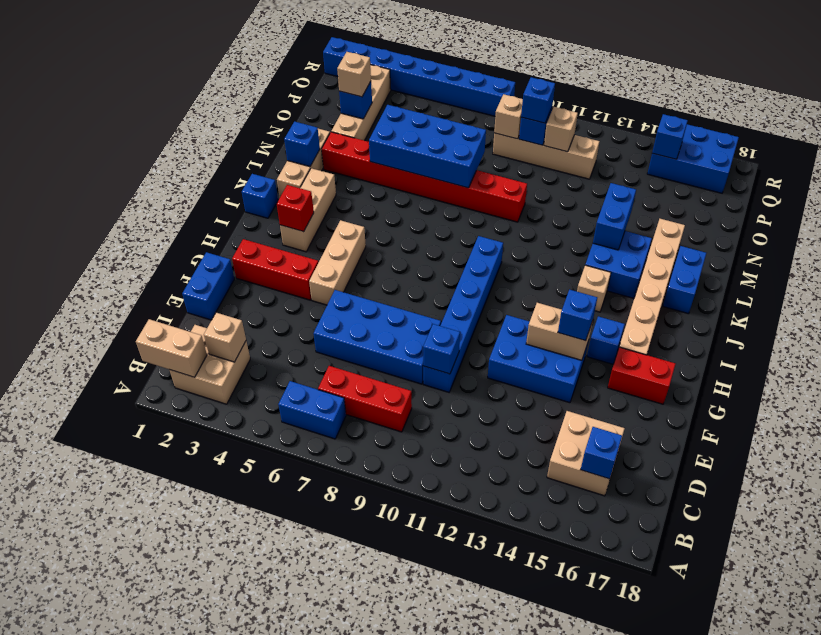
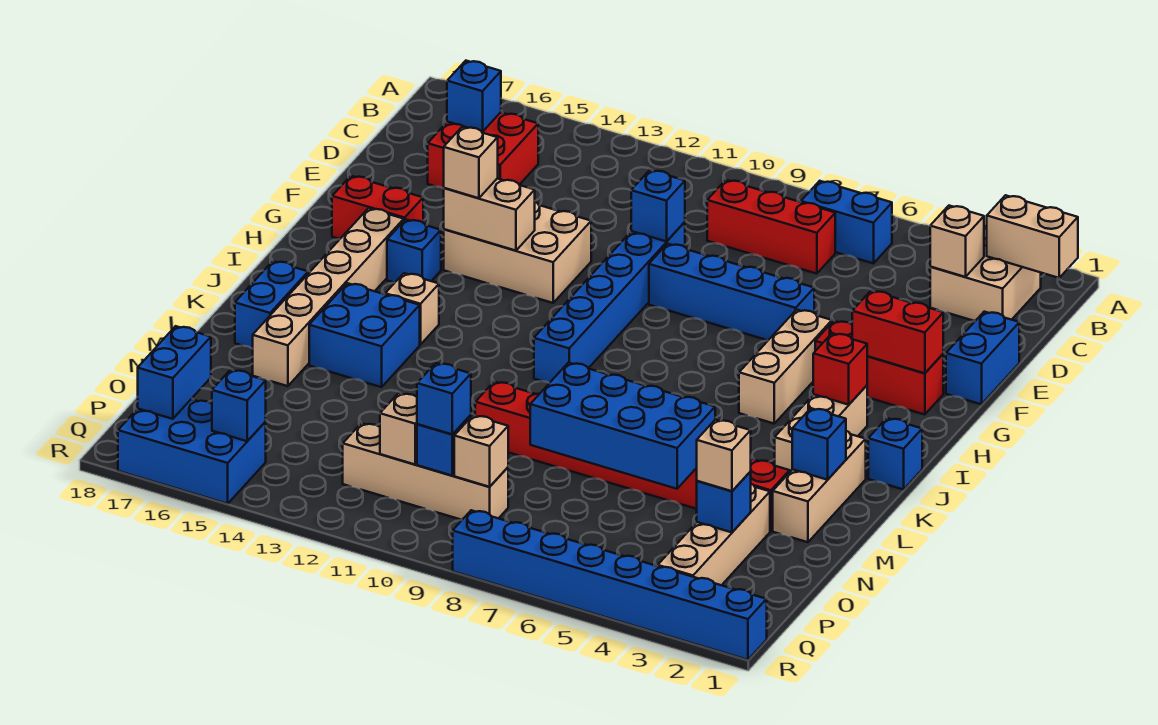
tan 2x2 brick [547,411,625,496] -> red 2x2 brick [428,112,538,189]
blue 2x4 brick [313,290,441,384] -> blue 1x4 brick [649,244,814,340]
blue 2x3 brick [488,315,588,403] -> tan 2x3 brick [444,202,591,303]
none -> red 1x2 brick [852,291,943,373]
blue 1x1 brick [558,290,597,341] -> tan 1x1 brick [444,127,498,198]
blue 1x2 brick [593,183,636,250] -> blue 1x2 brick moved to [138,326,211,419]

